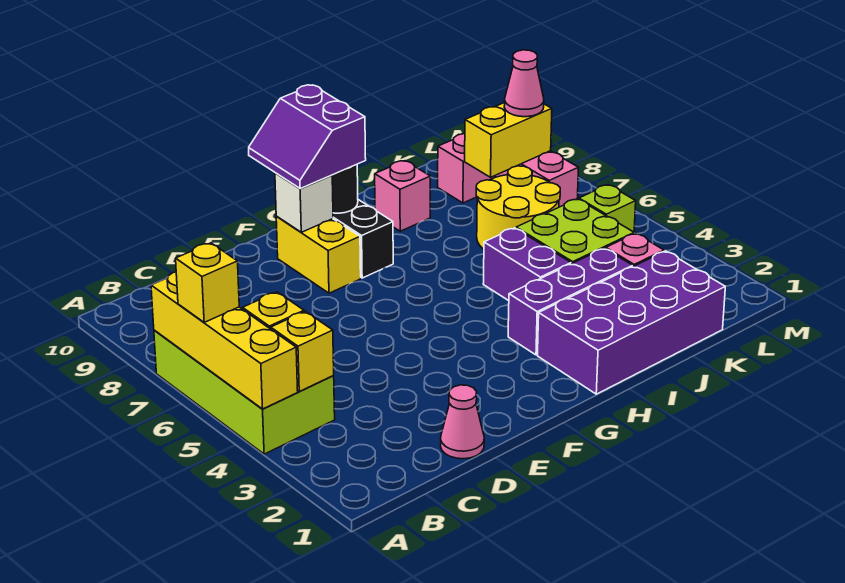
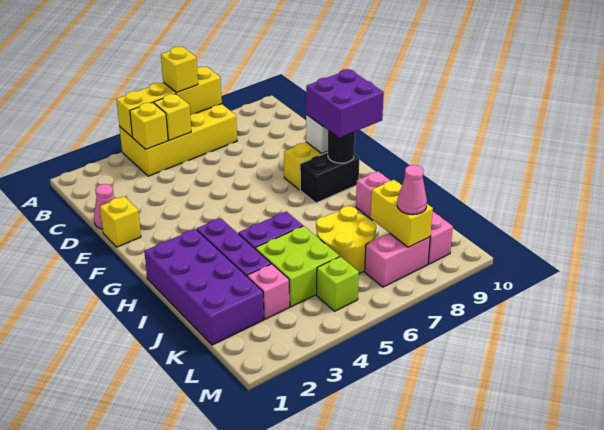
lime 2x4 brick [154,330,335,454] -> yellow 2x4 brick [119,104,237,176]
none -> yellow 1x1 brick [100,197,141,247]
purple 2x2 slope [249,85,366,188] -> purple 2x2 brick [306,69,384,138]

